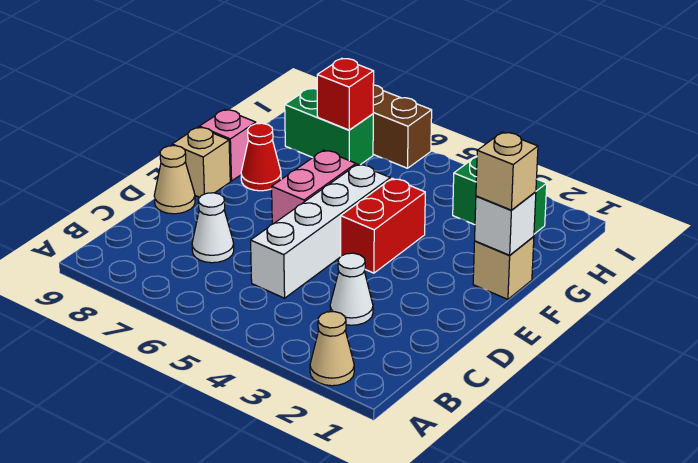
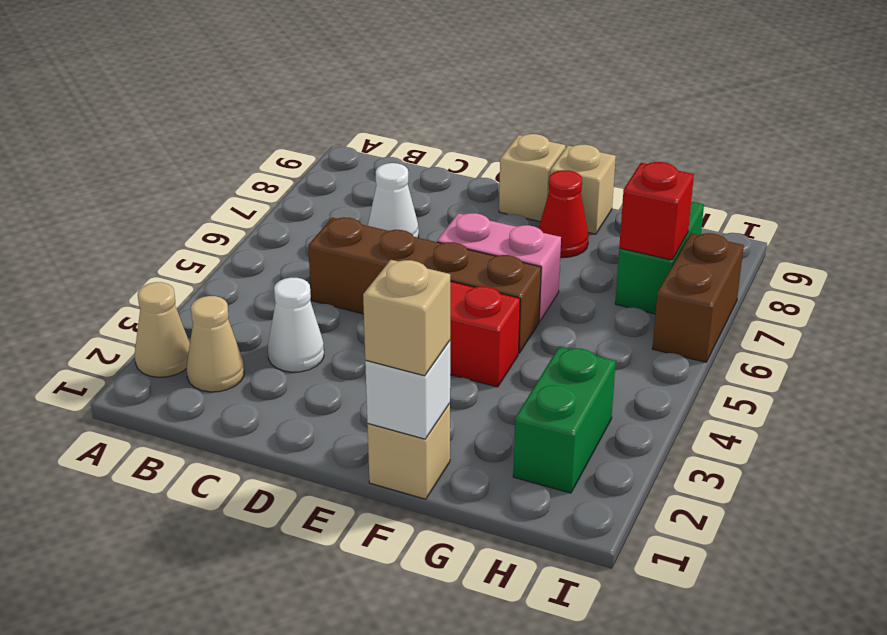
white 1x4 brick [251,164,390,298] -> brown 1x4 brick [308,217,541,353]
tan 1x1 cone [154,146,195,214] -> tan 1x1 cone moved to [186,296,244,392]
pink 1x1 brick [199,110,256,181] -> tan 1x1 brick [550,145,616,234]

